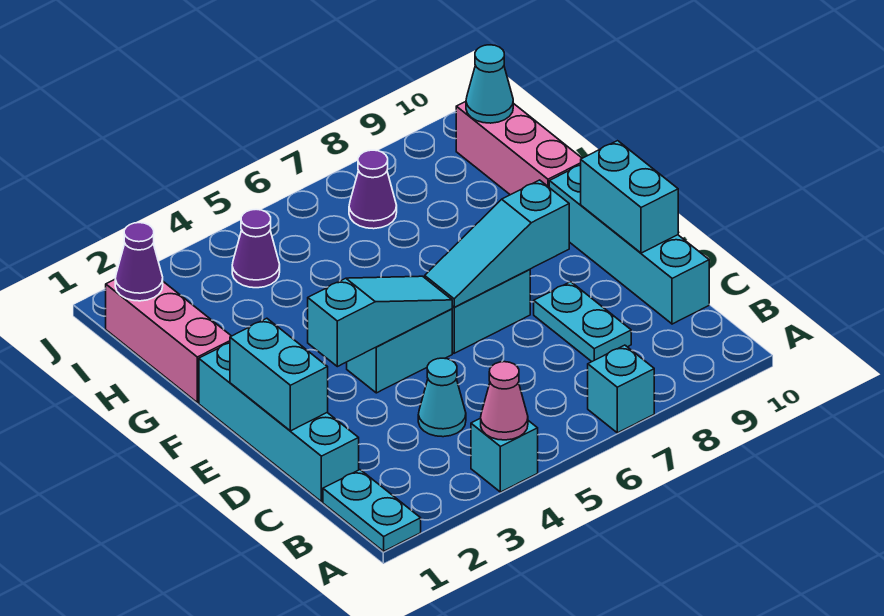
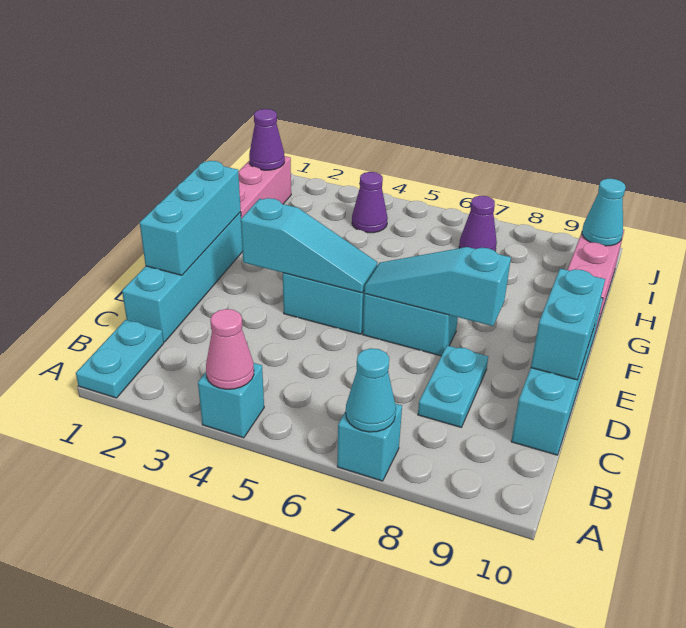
cyan 1x1 cone [418,358,466,437] -> cyan 1x1 cone moved to [346,348,396,432]
cyan 1x2 brick [230,318,328,431] -> cyan 1x3 brick [140,161,241,275]

